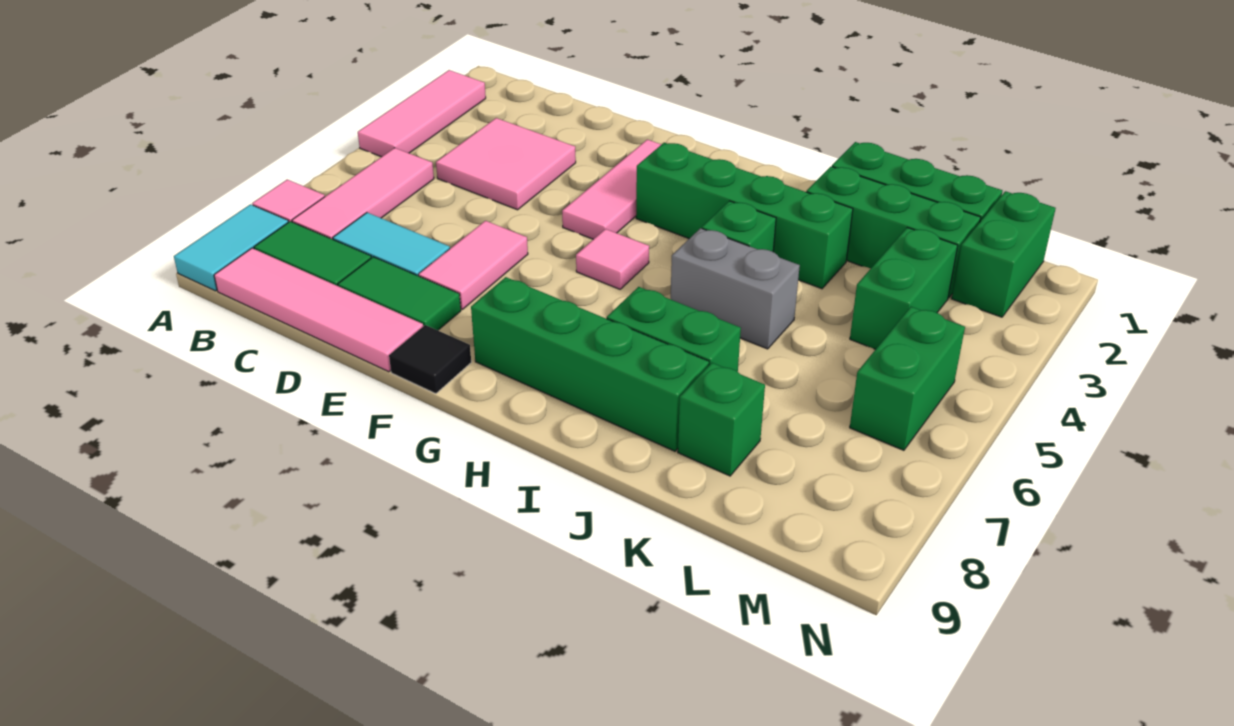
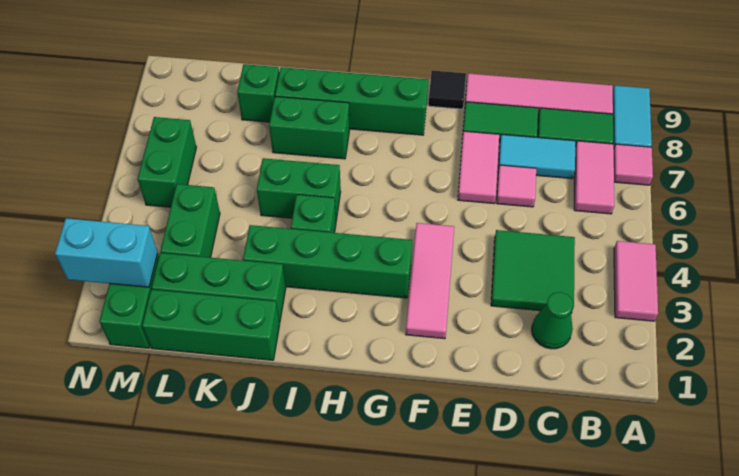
pink 1x3 tile [358,70,486,157] -> pink 1x2 tile [614,241,658,321]
pink 1x3 tile [292,148,434,239] -> pink 1x2 tile [574,141,614,214]
none -> green 1x1 cone [532,292,573,349]
pink 2x2 tile [436,118,576,210] -> green 2x2 tile [491,230,575,313]
pink 1x1 tile [576,229,649,289] -> pink 1x1 tile moved to [497,165,536,207]
grey 1x2 brick [671,228,800,349] -> green 1x2 brick [257,158,341,220]
none -> cyan 1x2 brick [55,218,158,287]

